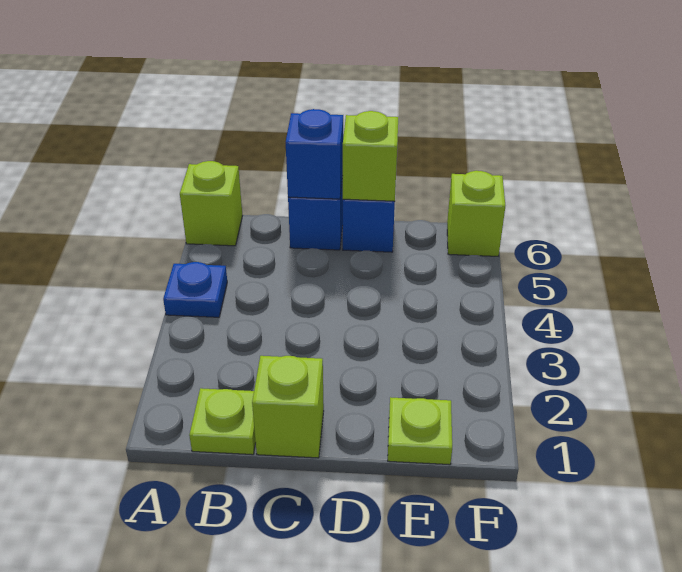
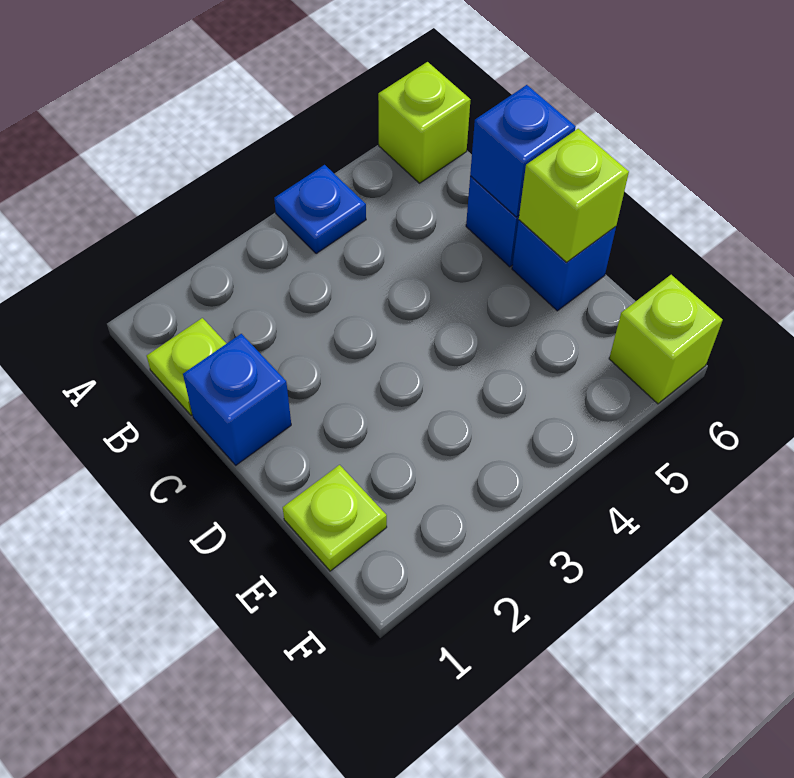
lime 1x1 brick [252,356,324,458] -> blue 1x1 brick [183,334,291,465]

